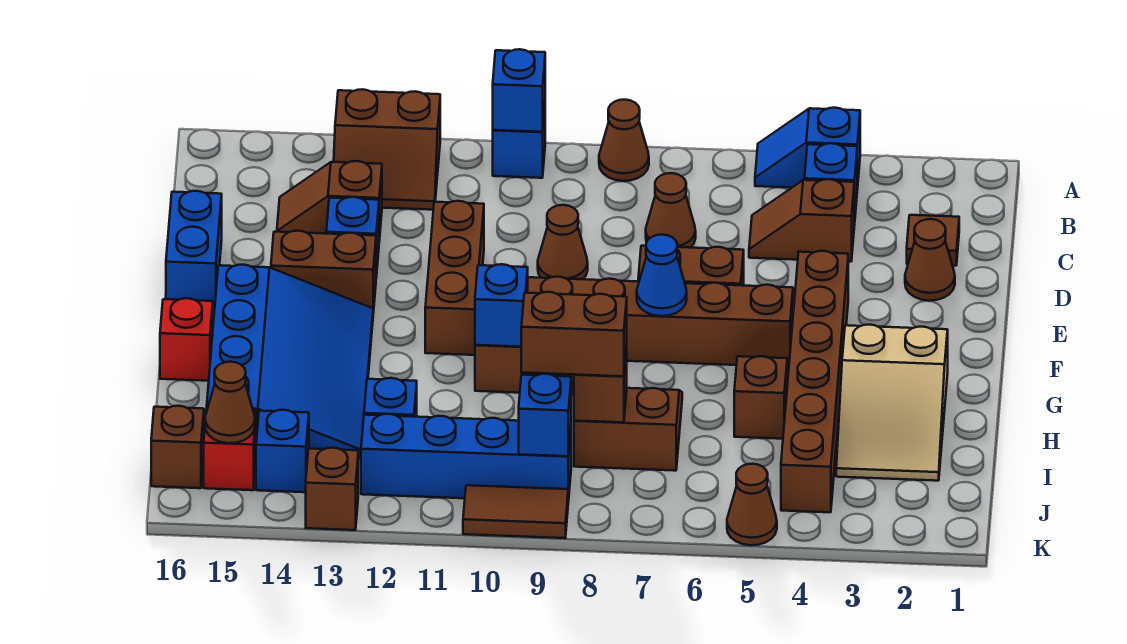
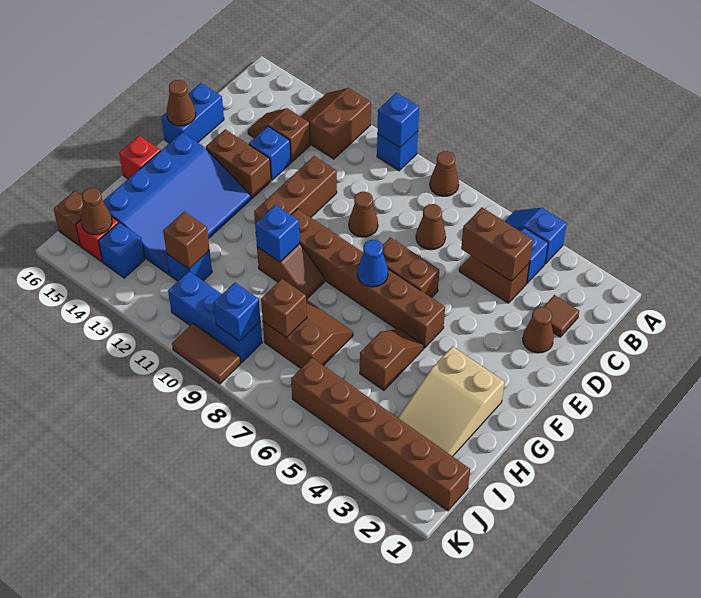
brown 2x2 slope [334,89,440,210] -> brown 2x2 slope turned to [301,88,371,159]
brown 1x6 brick [781,251,848,512] -> brown 1x6 brick turned to [291,358,470,511]
brown 1x2 brick [521,292,627,376] -> brown 1x2 brick moved to [461,208,533,281]
blue 1x4 brick [361,414,571,502] -> blue 1x3 brick [168,271,262,362]
brown 1x1 cone [727,464,777,545] -> brown 1x1 cone moved to [167,80,196,126]
brown 1x1 brick [306,448,358,530] -> brown 1x1 brick moved to [163,212,210,269]

